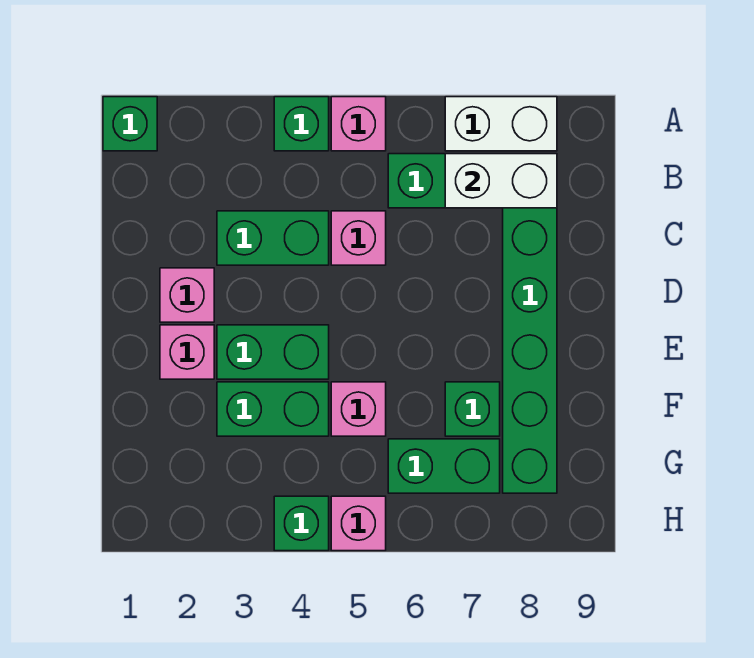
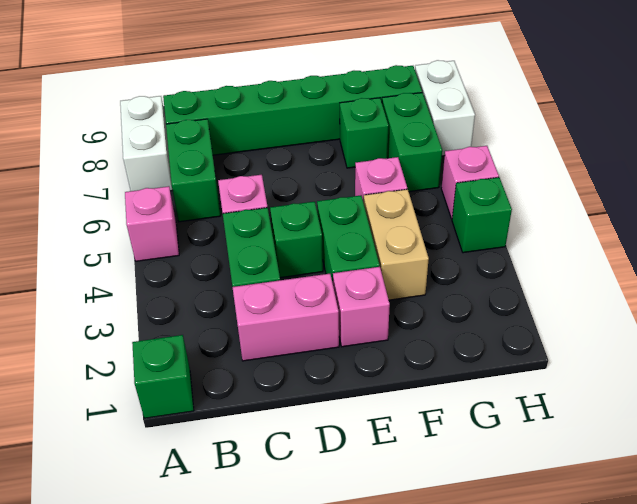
green 1x1 brick [274,97,329,151] -> green 1x1 brick moved to [270,202,323,278]
white 1x2 brick [445,154,557,208] -> white 1x2 brick moved to [415,60,475,156]
pink 1x1 brick [160,268,214,322] -> pink 1x2 brick [233,274,339,361]
green 1x2 brick [217,382,329,436] -> tan 1x2 brick [364,189,429,300]

